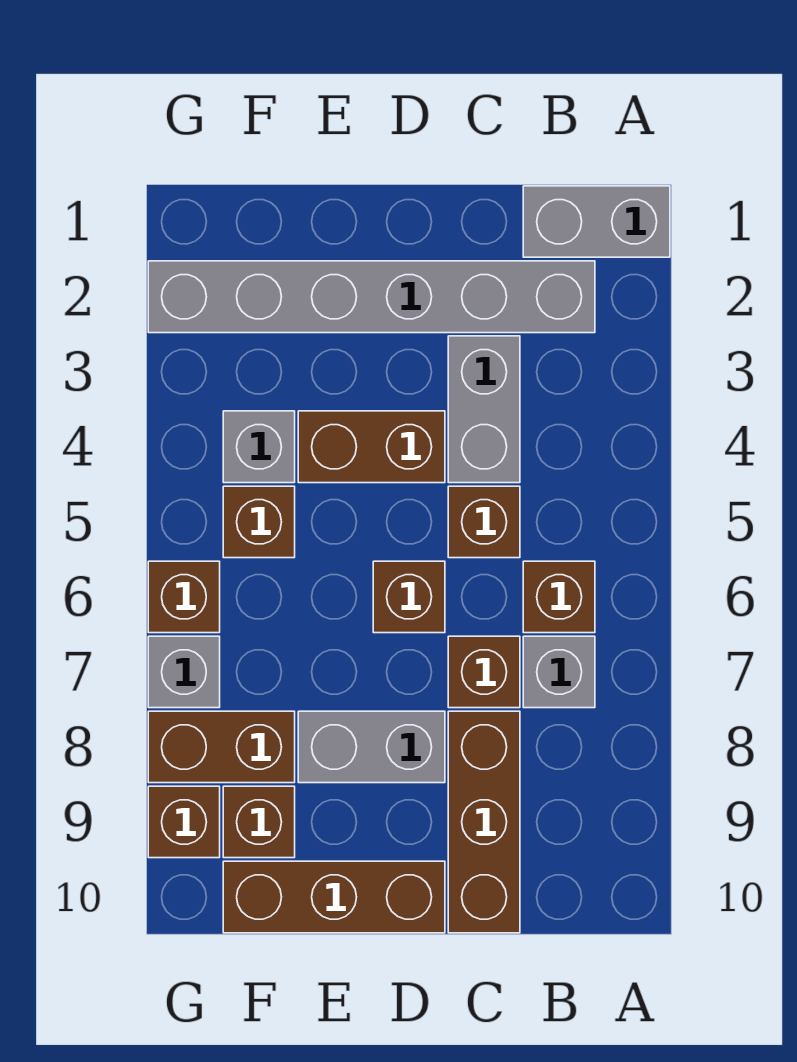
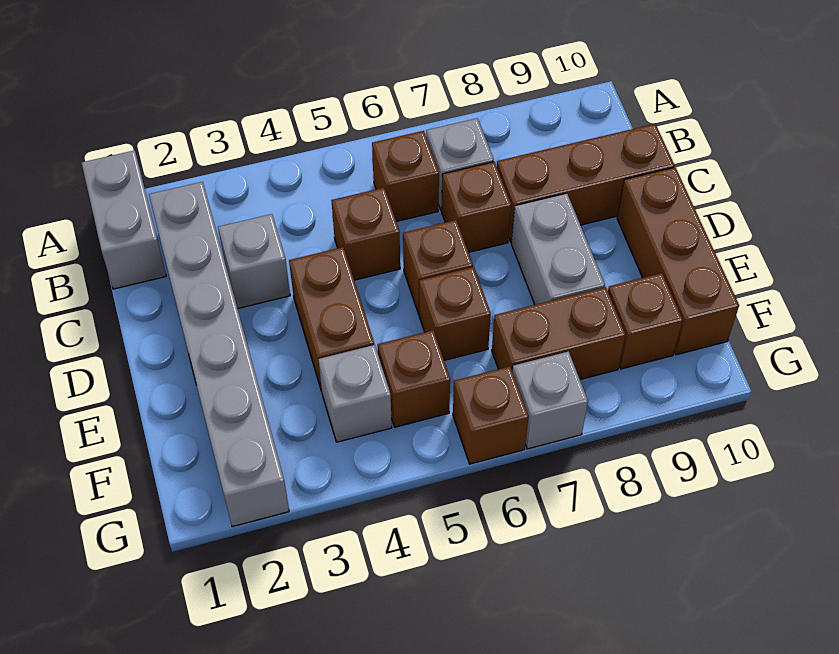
grey 1x2 brick [448,336,520,483] -> grey 1x1 brick [218,214,290,309]
brown 1x2 brick [148,711,295,783] -> brown 1x2 brick turned to [492,287,625,379]
brown 1x1 brick [148,786,220,858] -> brown 1x1 brick moved to [419,267,491,360]

